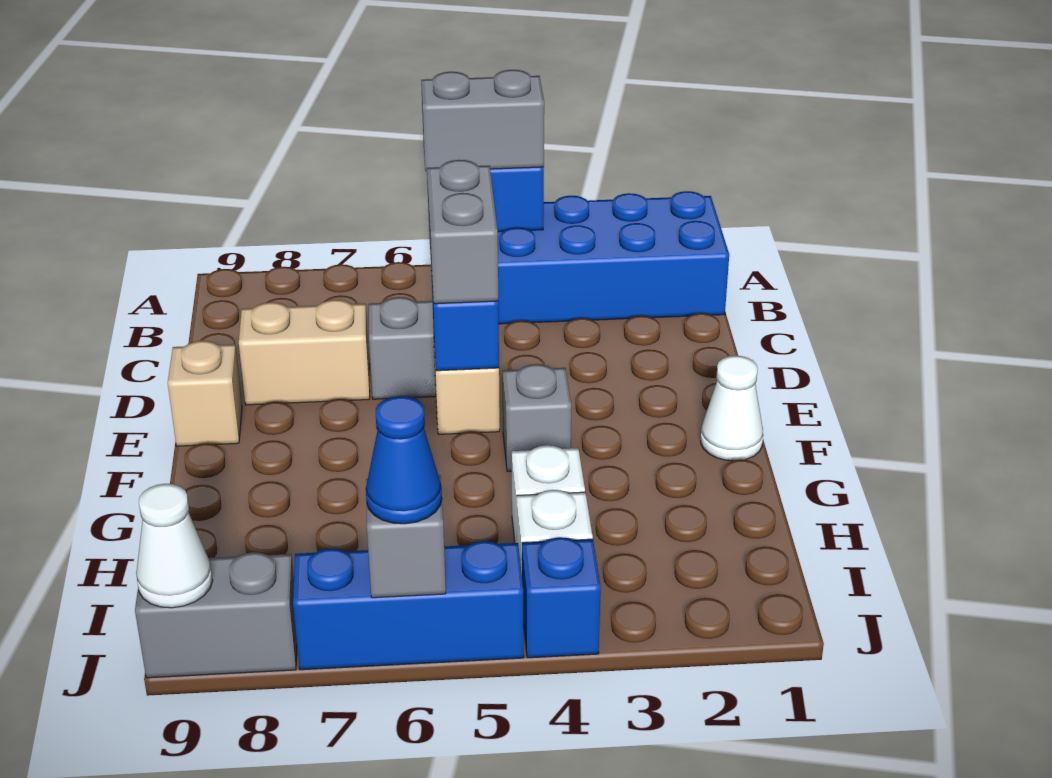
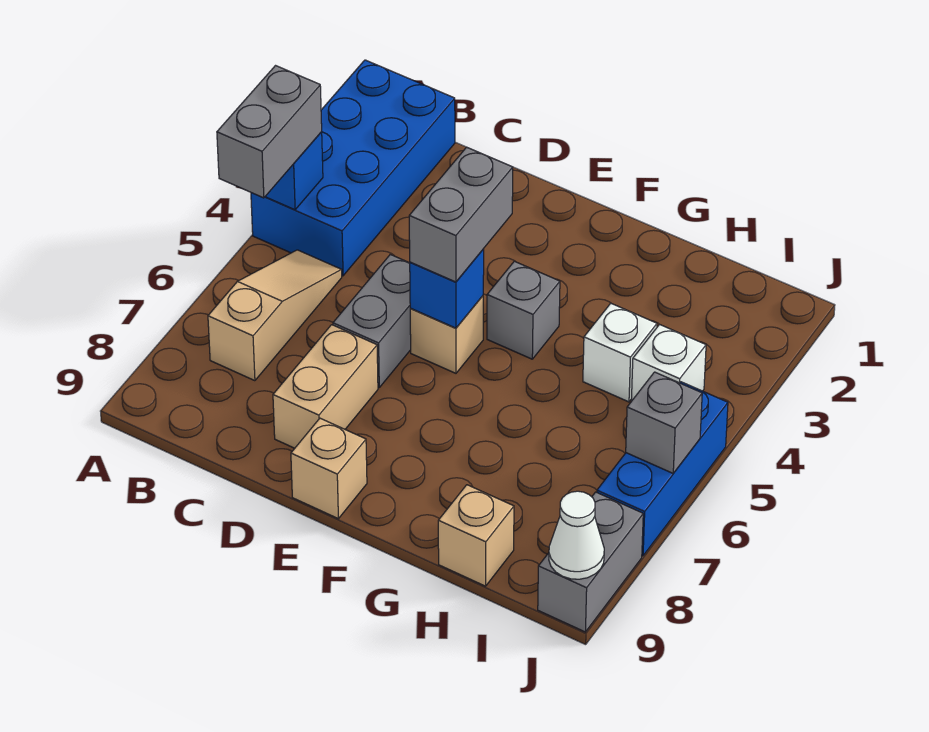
none -> tan 1x3 slope [208,250,342,381]
grey 1x2 brick [427,160,498,304] -> grey 1x2 brick turned to [409,147,513,282]
white 1x1 cone [701,356,763,461] -> none
none -> tan 1x1 brick [438,485,514,586]
blue 1x1 brick [522,537,601,658] -> none
blue 1x1 cone [366,396,442,524] -> none

